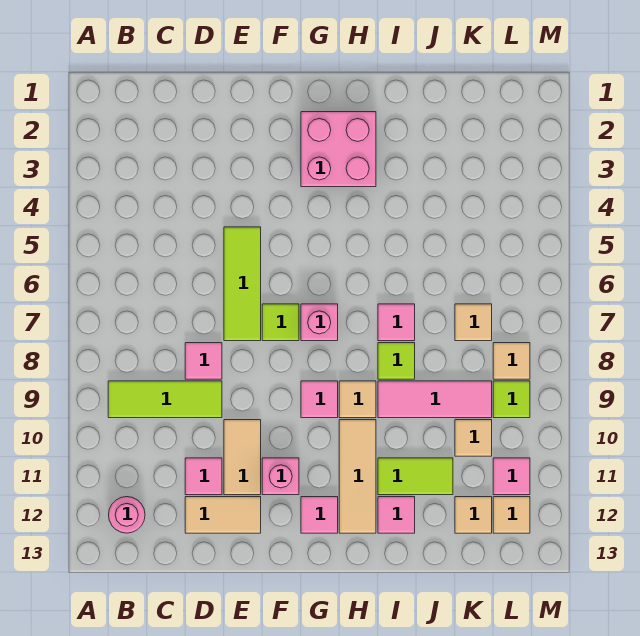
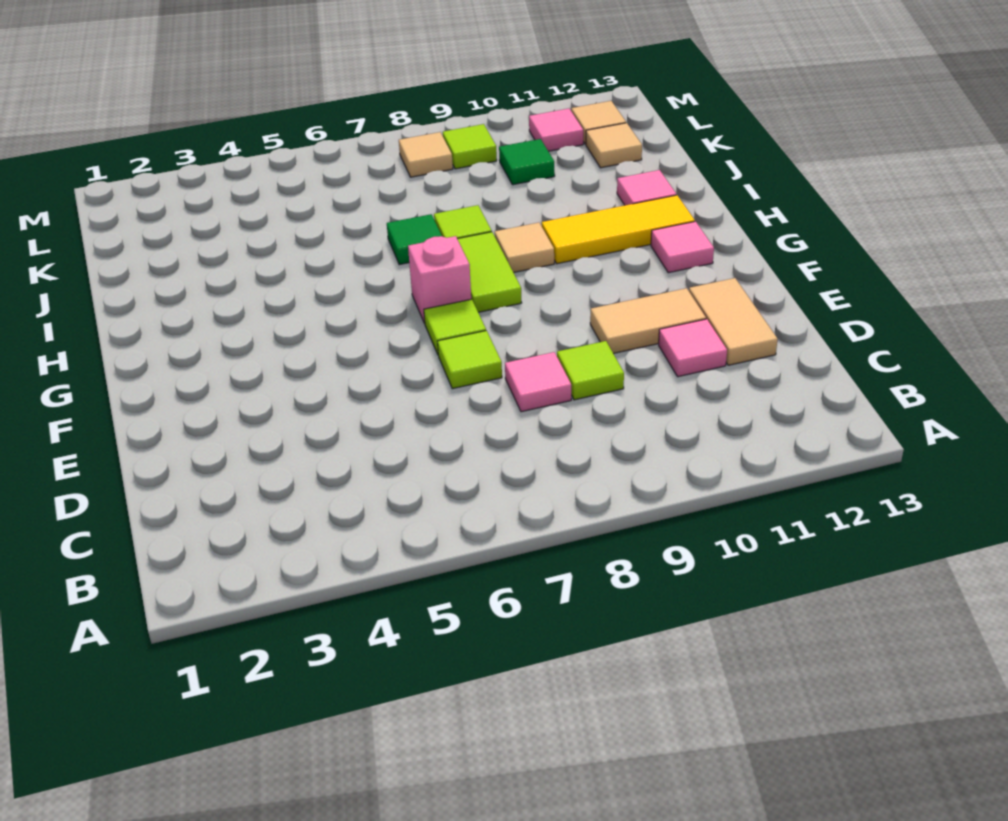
lime 1x3 tile [108,381,222,418] -> lime 1x1 tile [557,341,624,400]
pink 1x1 round brick [109,497,145,533] -> none
lime 1x3 tile [224,227,261,341] -> lime 1x1 tile [438,331,502,389]
pink 1x1 brick [262,458,299,495] -> none
pink 2x2 brick [301,112,376,187] -> none
pink 1x1 tile [301,381,338,418] -> none
tan 1x3 tile [339,420,376,533] -> yellow 1x3 tile [542,195,695,264]
pink 1x1 tile [378,304,415,341] -> green 1x1 tile [387,214,442,265]
pink 1x3 tile [378,381,492,418] -> none
lime 1x2 tile [378,458,453,495] -> lime 1x2 tile moved to [458,232,522,312]
tan 1x1 tile [455,304,492,341] -> none
tan 1x1 tile [455,420,492,456] -> green 1x1 tile [499,139,555,185]

